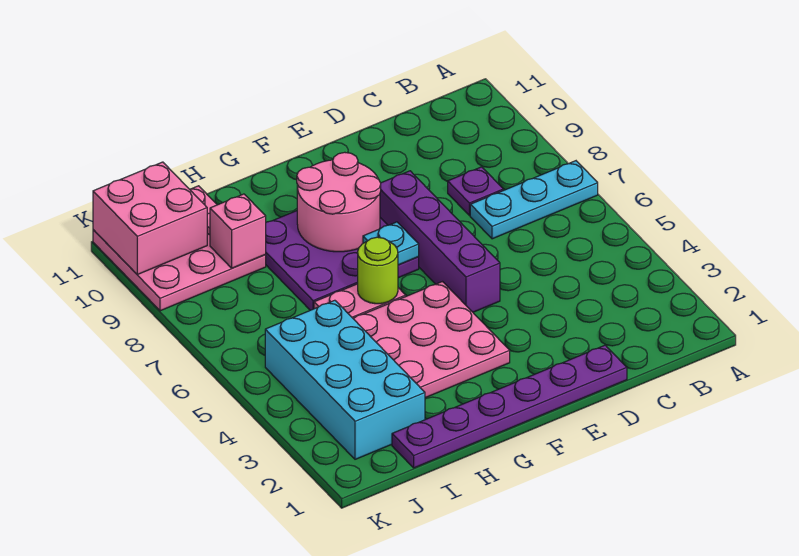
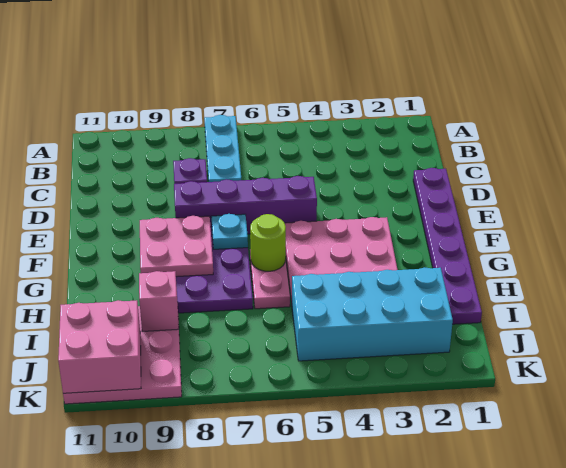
pink 2x2 round brick [297,152,381,252] -> pink 2x2 plate [140,216,213,277]

